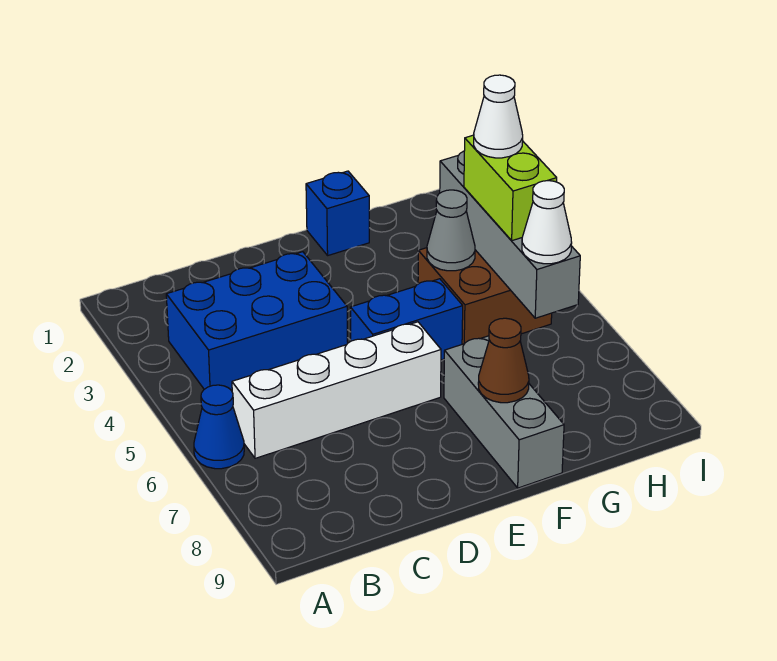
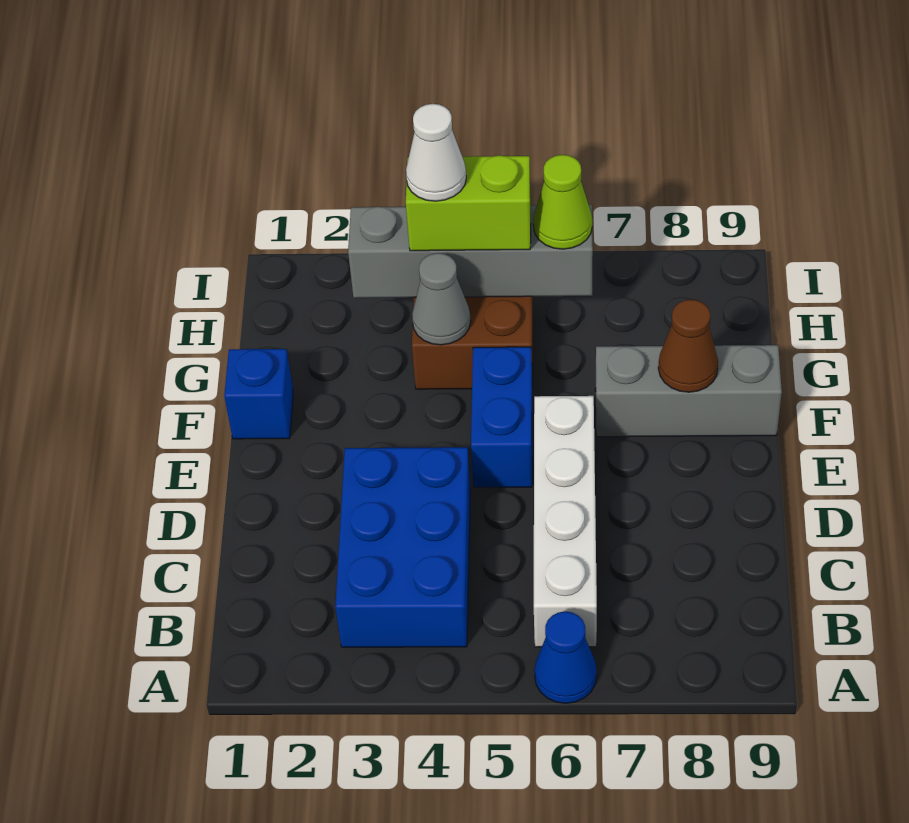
white 1x1 cone [522,181,572,264] -> lime 1x1 cone [533,155,592,249]

